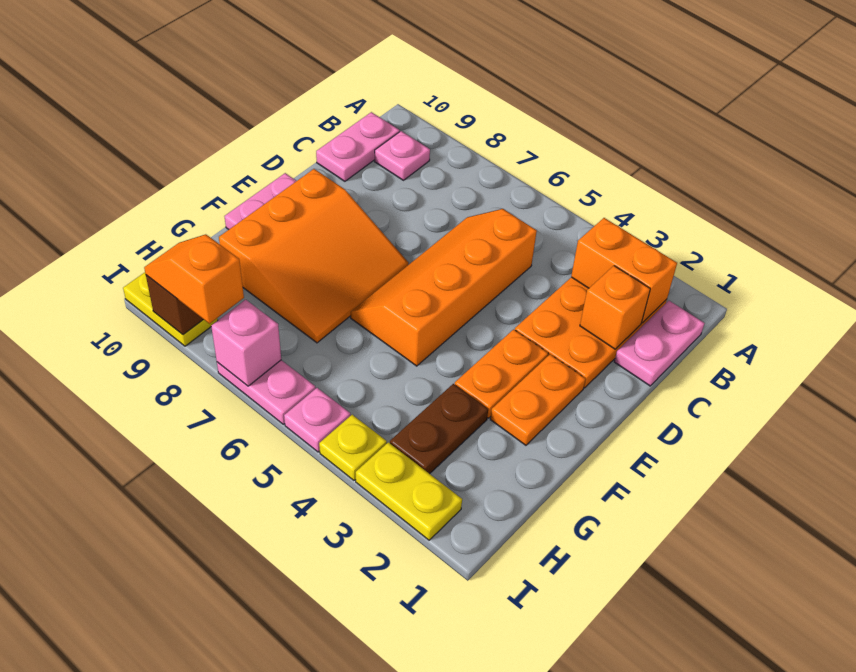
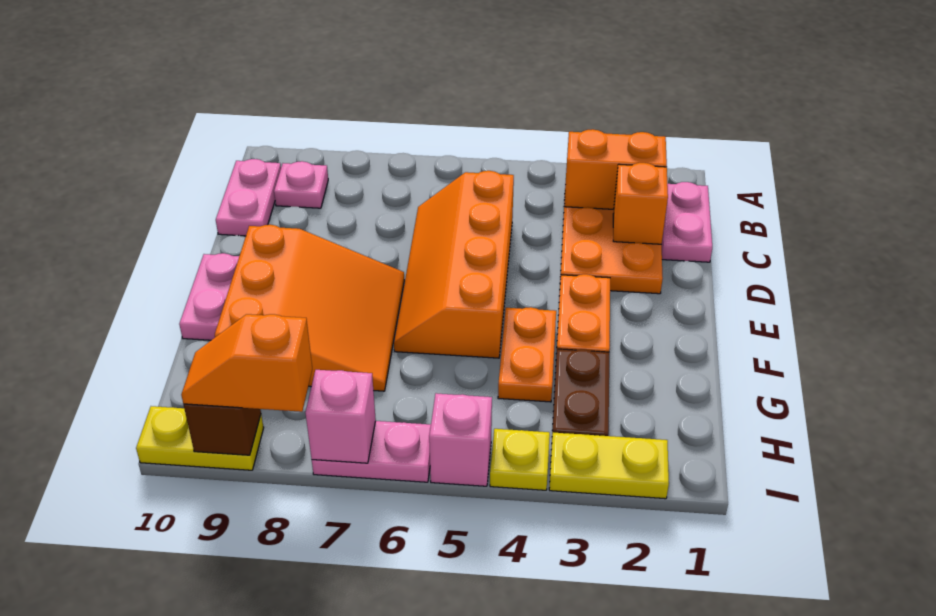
orange 1x2 plate [490,354,586,445] -> orange 1x2 plate moved to [498,307,556,402]
pink 1x1 plate [284,388,351,452] -> pink 1x1 brick [429,393,492,486]

